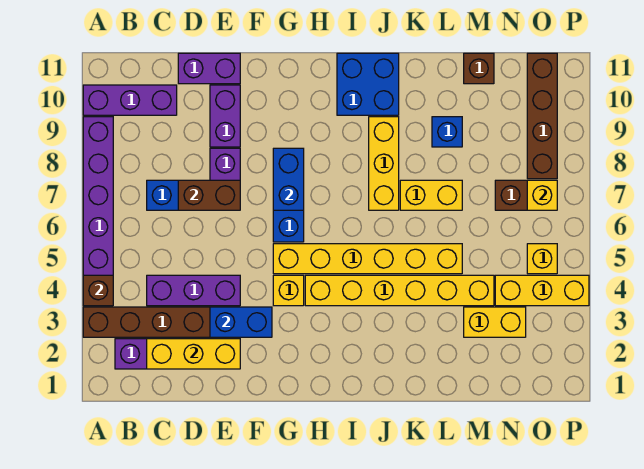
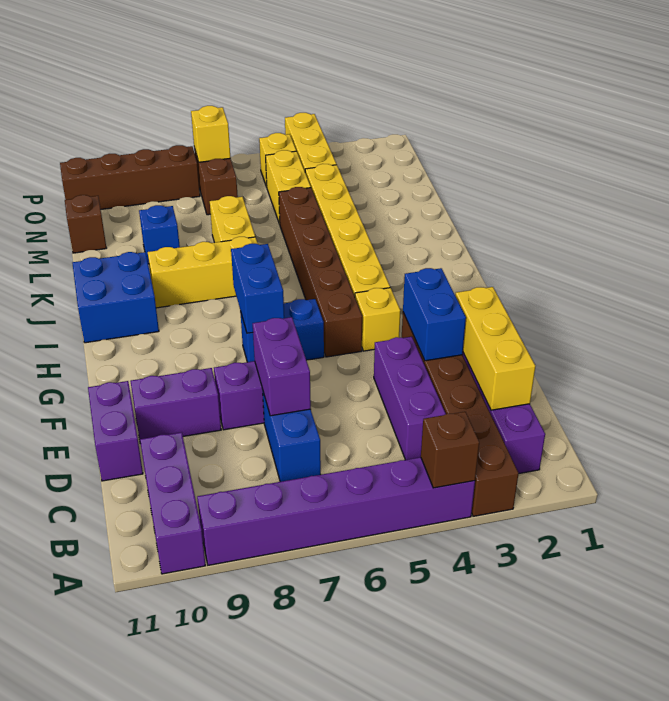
brown 1x2 brick [178,180,240,210] -> purple 1x2 brick [253,317,311,416]
yellow 1x6 brick [273,244,462,274] -> brown 1x6 brick [279,187,362,357]
blue 1x2 brick [273,148,304,210] -> blue 1x2 brick turned to [231,244,284,333]
yellow 1x2 brick [464,307,526,337] -> yellow 1x2 brick moved to [266,150,311,224]

